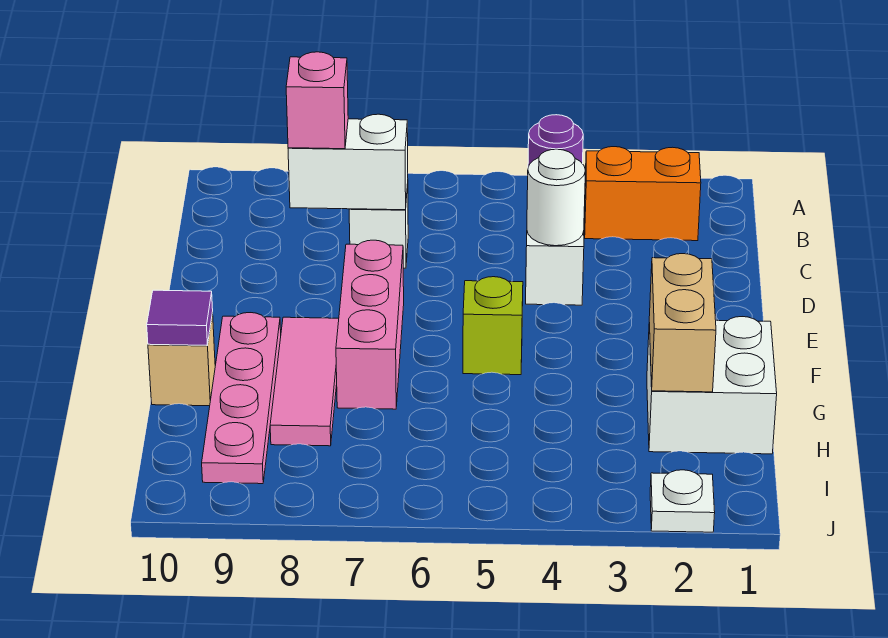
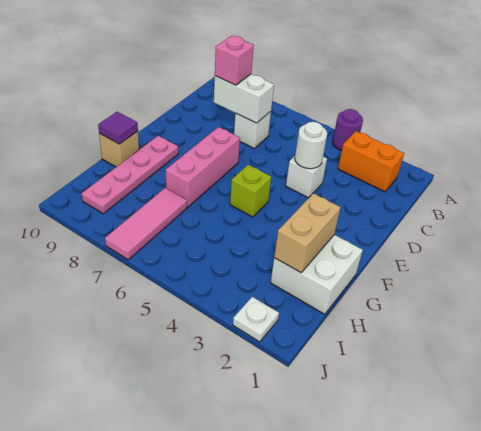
pink 1x3 tile [270,317,339,446] -> pink 1x3 tile moved to [105,188,187,260]

